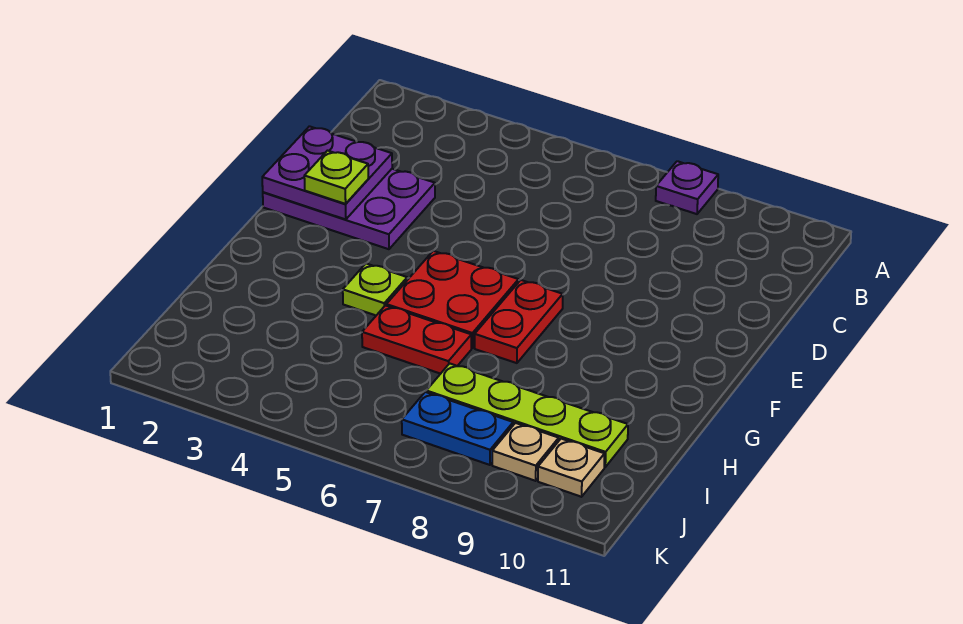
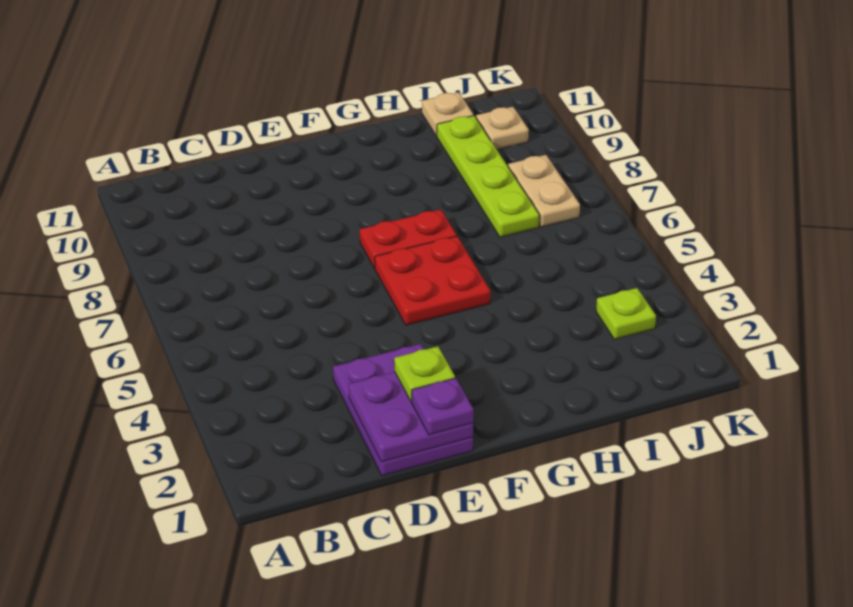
purple 1x1 plate [656,161,718,214] -> purple 1x1 plate moved to [412,378,474,435]
lime 1x1 plate [343,264,407,315] -> lime 1x1 plate moved to [596,288,656,339]
red 1x2 plate [362,305,471,374] -> none
blue 1x2 plate [402,392,513,465] -> tan 1x2 plate [508,155,580,227]
tan 1x1 plate [492,423,559,481] -> tan 1x1 plate moved to [422,92,473,136]

